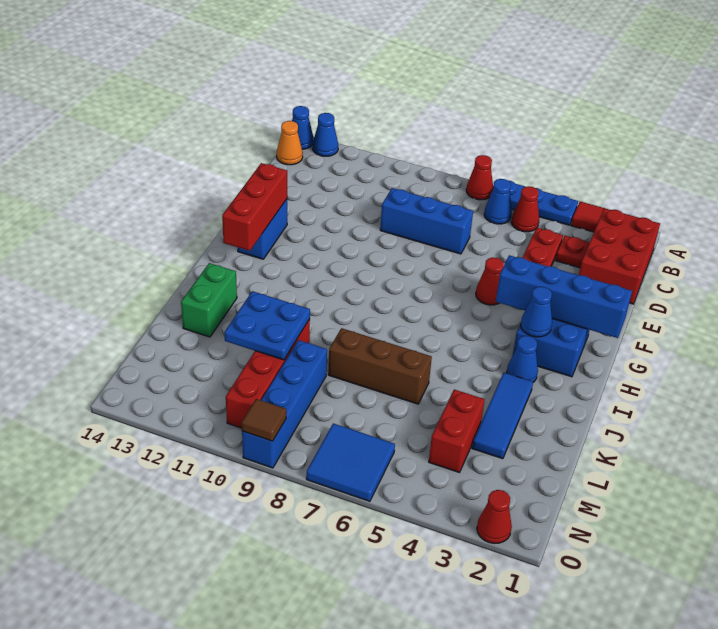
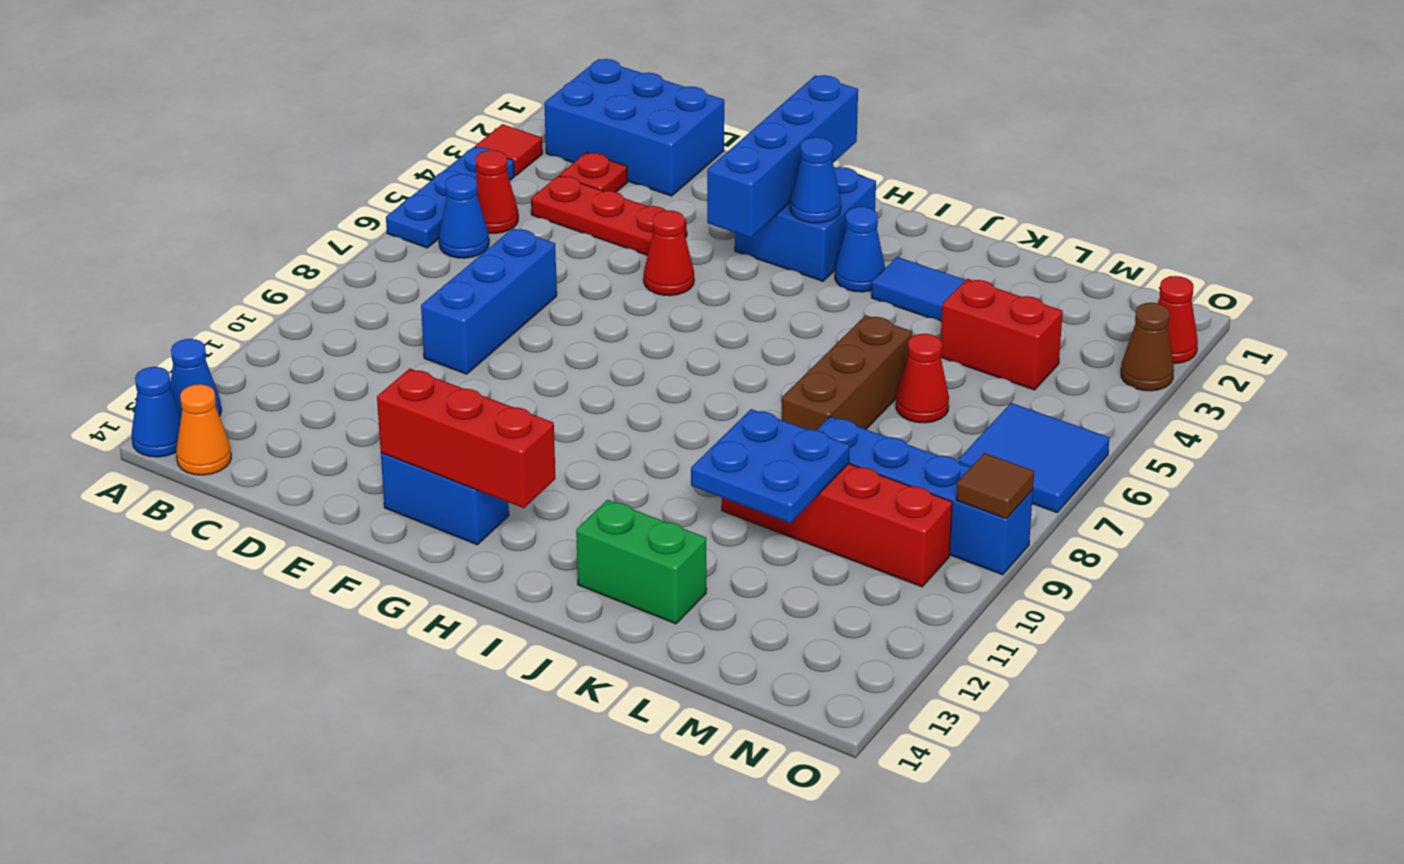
red 1x1 cone [466,155,493,200] -> red 1x1 cone moved to [896,334,949,423]
red 2x3 brick [579,208,660,304] -> blue 2x3 brick [544,59,724,196]
none -> brown 1x1 cone [1121,303,1174,391]

